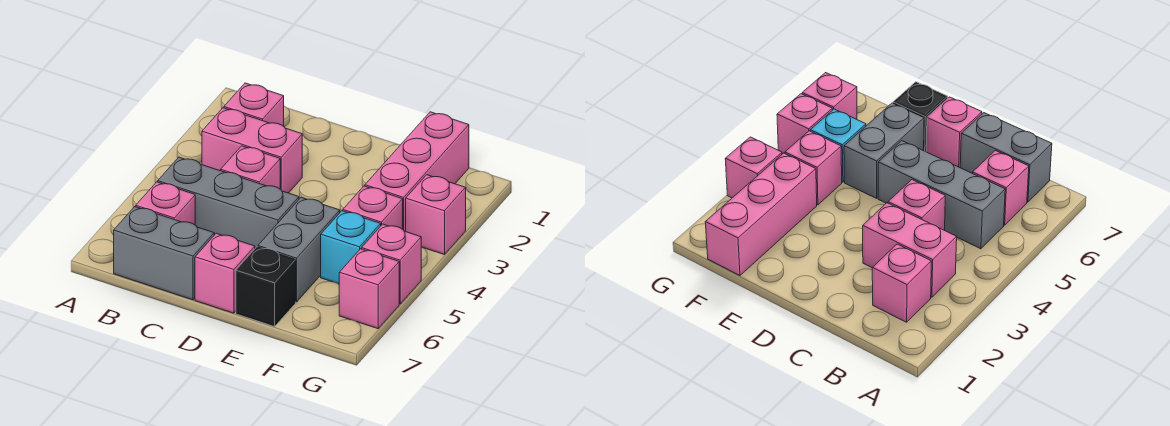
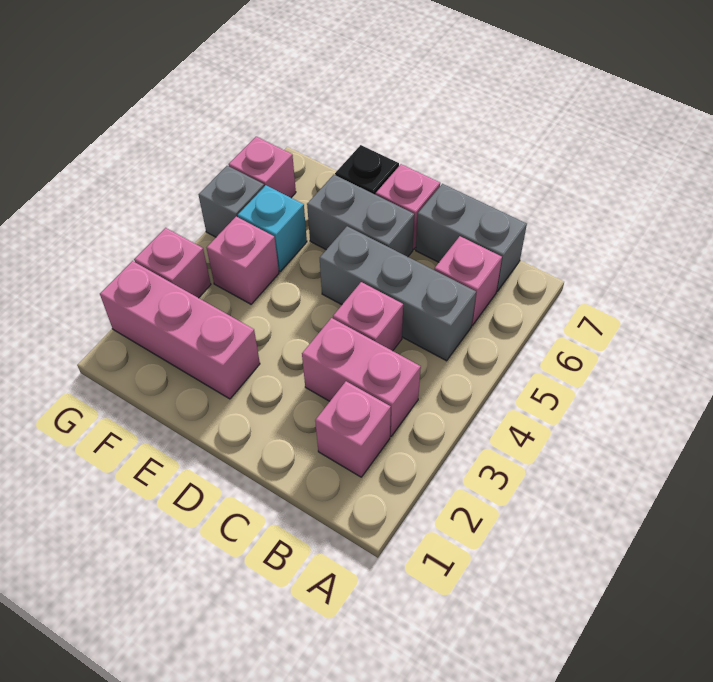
grey 1x2 brick [258,197,340,302] -> grey 1x2 brick turned to [307,175,414,257]
pink 1x3 brick [365,112,469,231] -> pink 1x3 brick turned to [100,261,260,399]
pink 1x1 brick [362,224,421,304] -> grey 1x1 brick [199,166,264,237]

